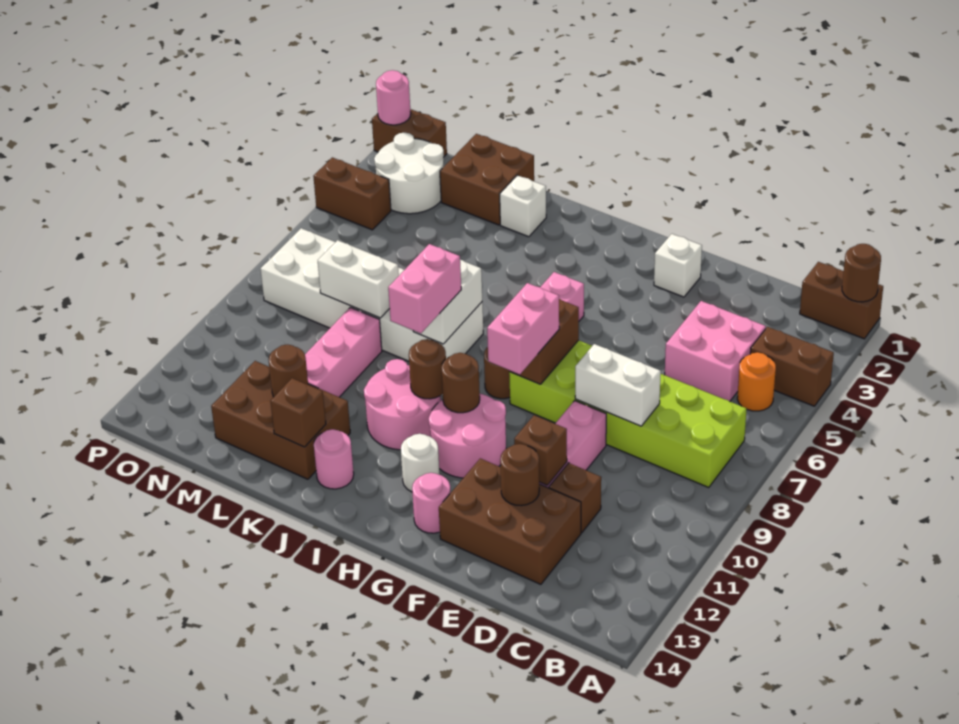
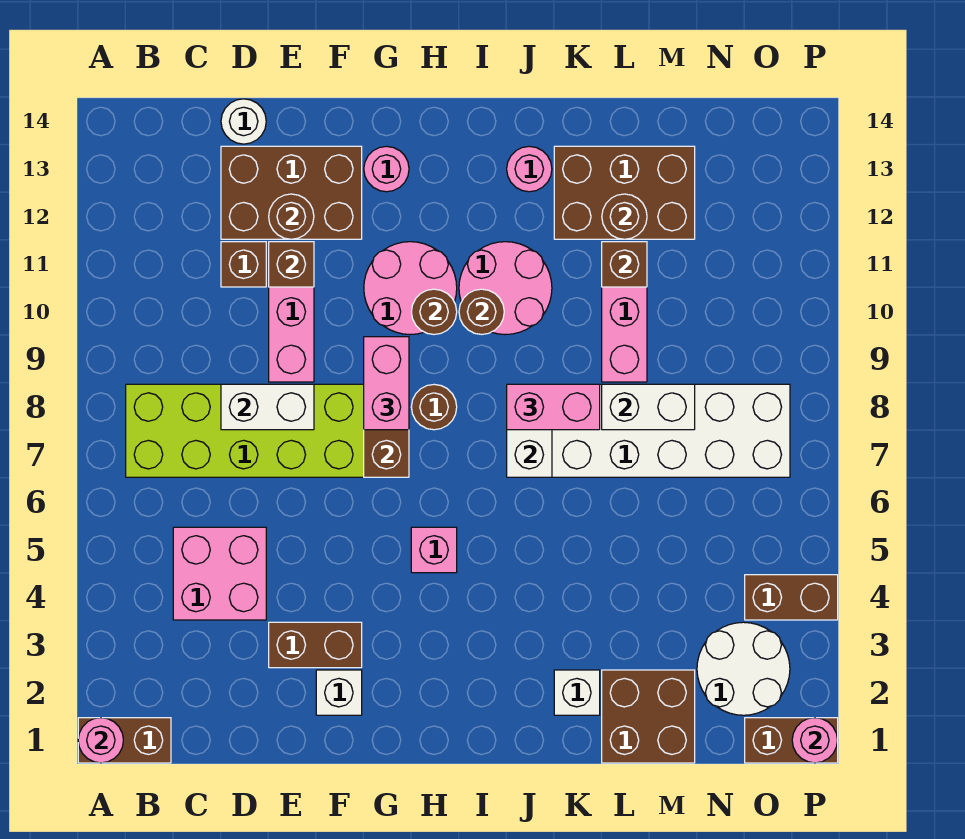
brown 1x1 round brick [842,244,881,302] -> pink 1x1 round brick [78,718,123,763]
brown 1x2 brick [750,327,834,406] -> brown 1x2 brick moved to [269,622,362,668]
orange 1x1 round brick [737,352,776,411] -> none
white 1x1 round brick [401,434,440,492] -> white 1x1 round brick moved to [221,99,266,144]
pink 1x2 brick [388,244,461,333] -> pink 1x2 brick turned to [507,384,600,430]
brown 1x1 brick [270,378,326,447] -> brown 1x1 brick moved to [602,242,647,287]

